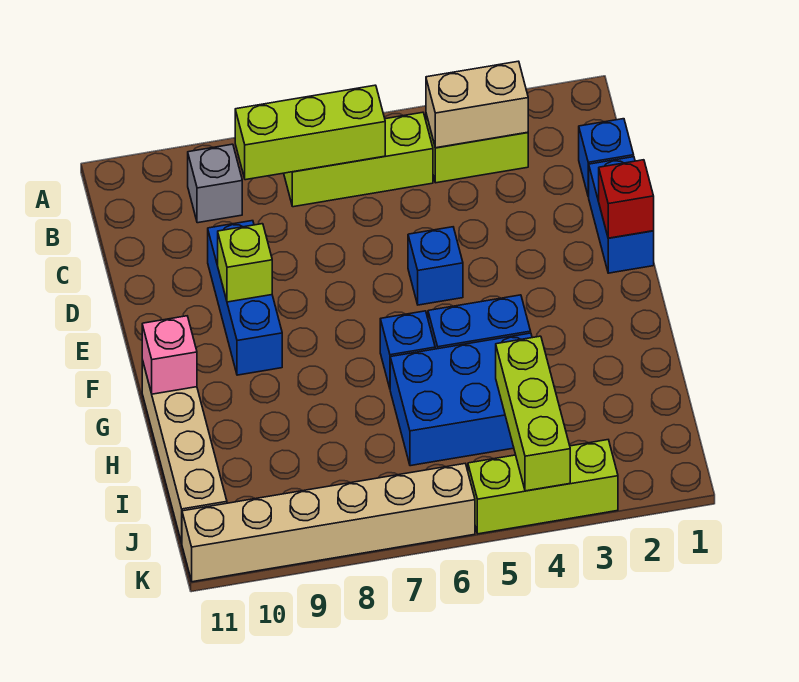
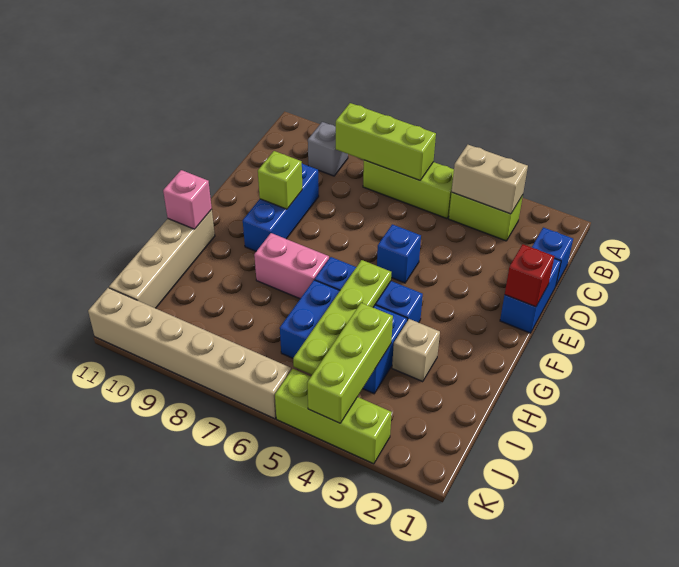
none -> lime 1x4 plate [293,260,391,375]
none -> pink 1x2 brick [254,233,329,299]
none -> tan 1x1 brick [392,319,440,382]

